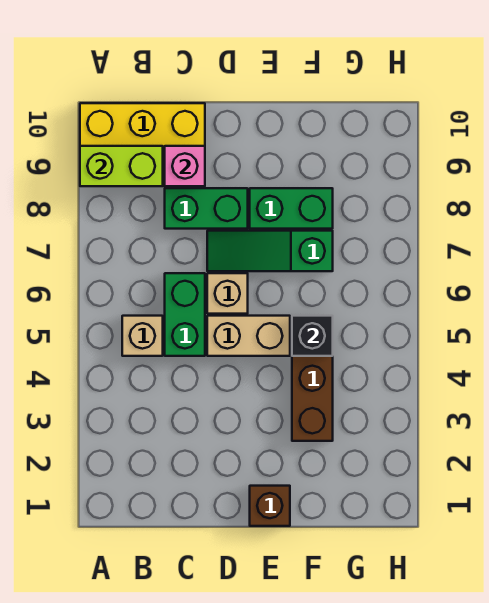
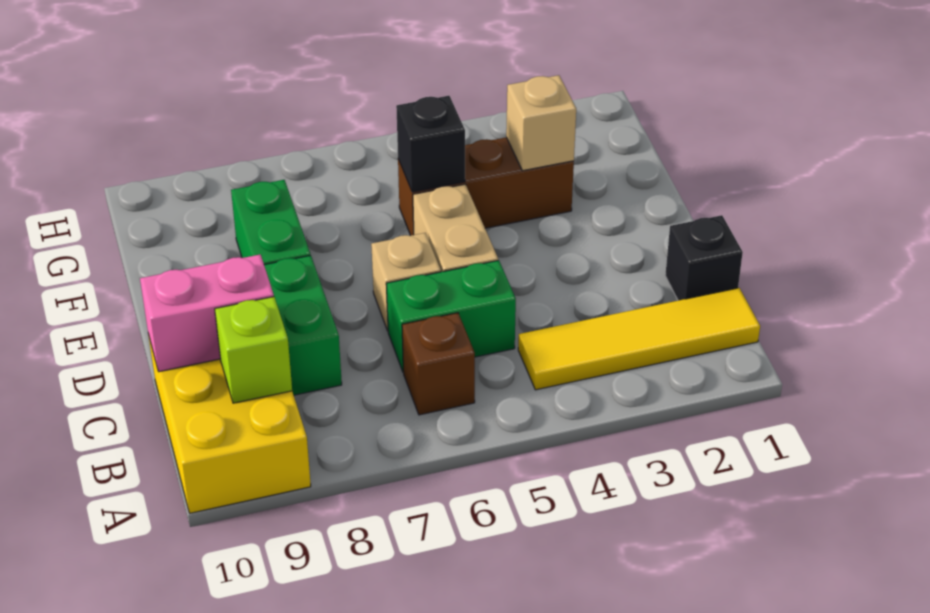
lime 1x2 brick [80,146,163,186] -> lime 1x1 brick [215,297,292,403]
none -> yellow 1x4 tile [518,288,760,390]
tan 1x1 brick [122,316,163,356] -> tan 1x1 brick moved to [506,75,576,171]
none -> black 1x1 brick [665,215,743,301]
pink 1x1 brick [165,146,205,186] -> pink 1x2 brick [140,255,274,372]
green 1x3 slope [207,231,333,271] -> none
brown 1x1 brick [250,486,290,526] -> brown 1x1 brick moved to [402,313,475,415]

